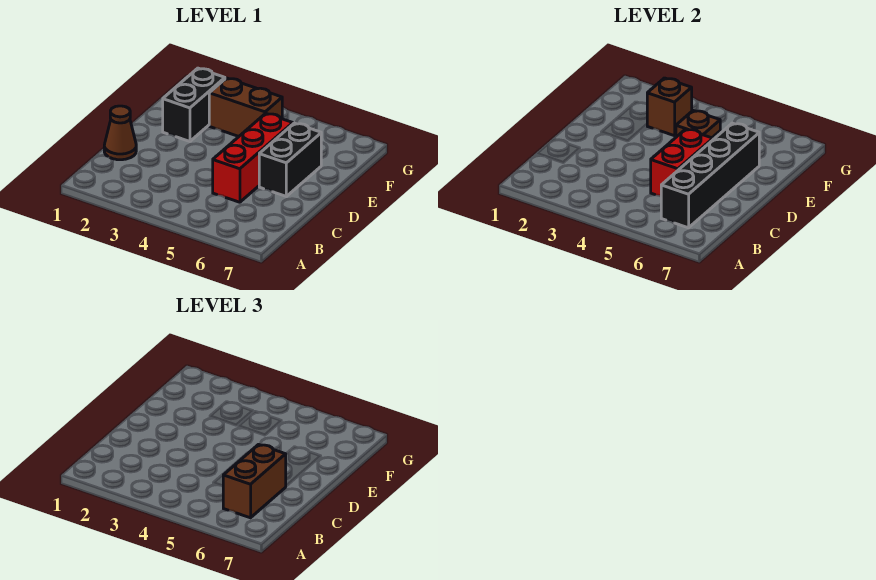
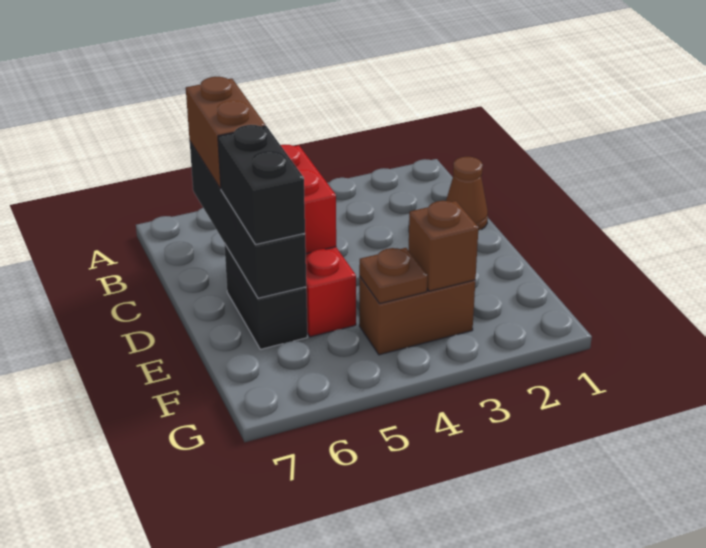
black 1x2 brick [163,68,225,141] -> black 1x2 brick moved to [218,125,305,245]

